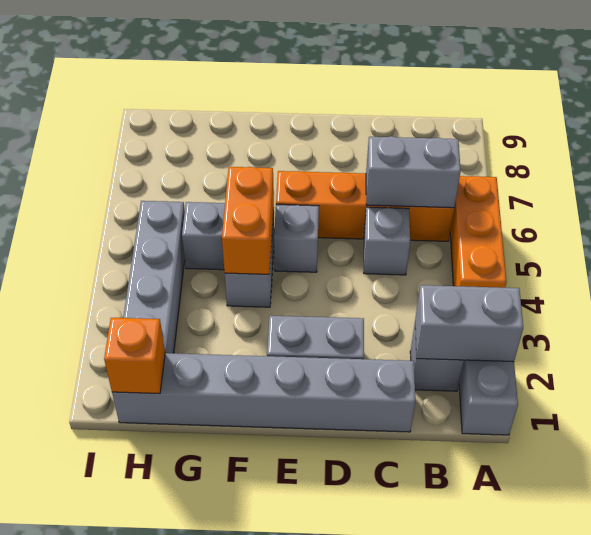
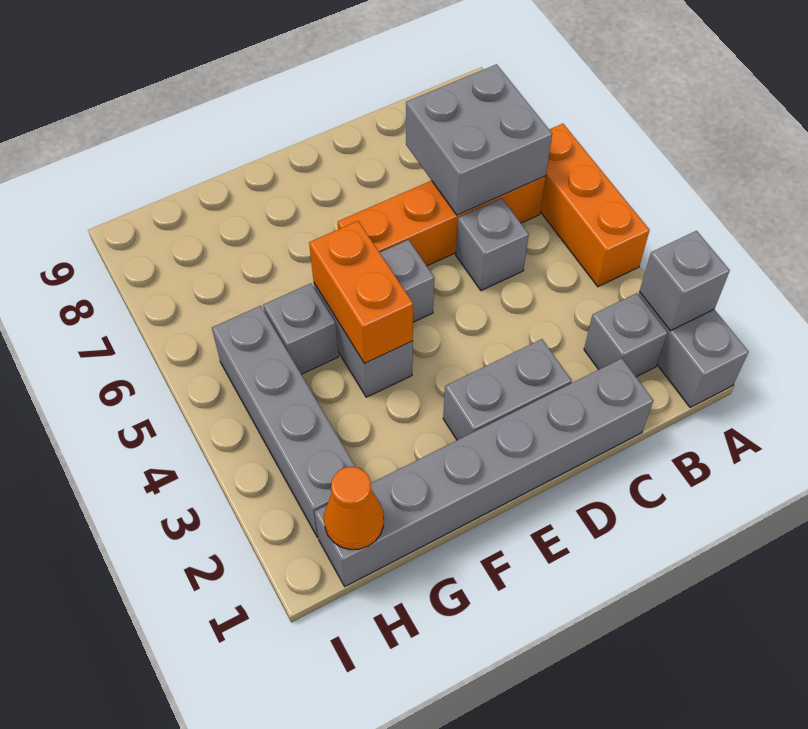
grey 1x2 brick [415,285,523,362] -> grey 1x1 brick [639,231,730,331]
grey 1x2 brick [366,136,461,208] -> grey 2x2 brick [406,64,552,215]
orange 1x1 brick [104,318,165,394] -> orange 1x1 cone [324,467,384,550]

